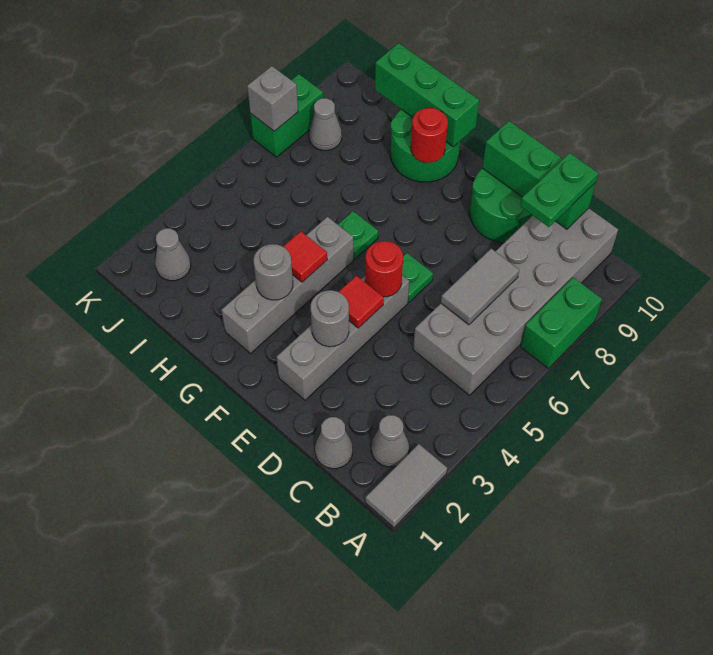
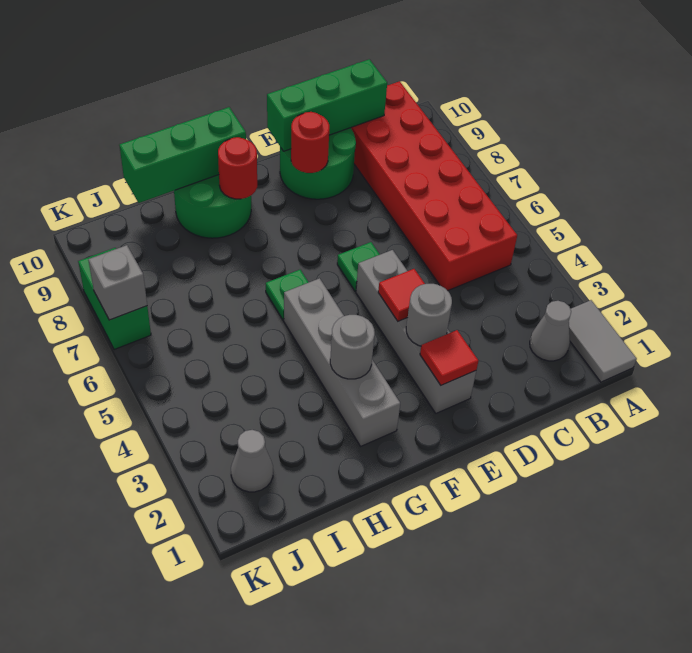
green 1x2 brick [521,277,602,369] -> none
grey 2x6 brick [413,208,618,395] -> red 2x6 brick [351,81,517,291]
grey 1x1 cone [315,417,353,469] -> none
grey 1x2 tile [441,249,519,325] -> none
green 1x2 plate [520,153,598,227] -> none
red 1x1 round brick [365,241,403,297] -> red 1x1 round brick moved to [291,112,329,173]
red 1x1 tile [283,231,327,282] -> red 1x1 tile moved to [420,330,479,385]
grey 1x1 cone [309,98,342,151] -> none

